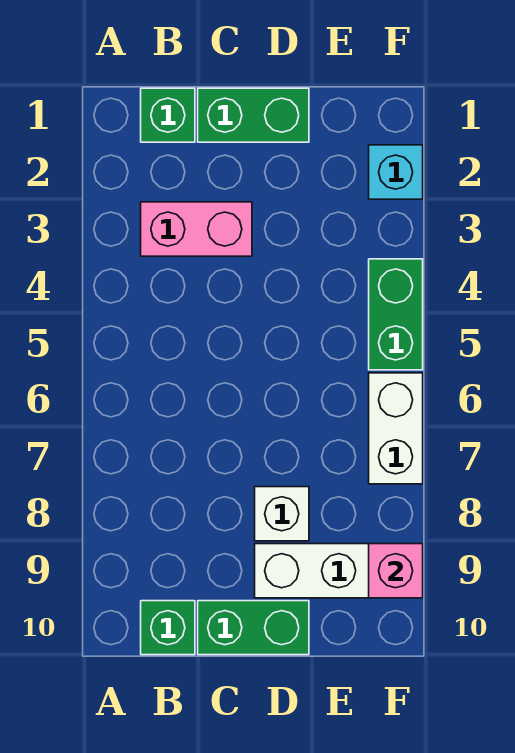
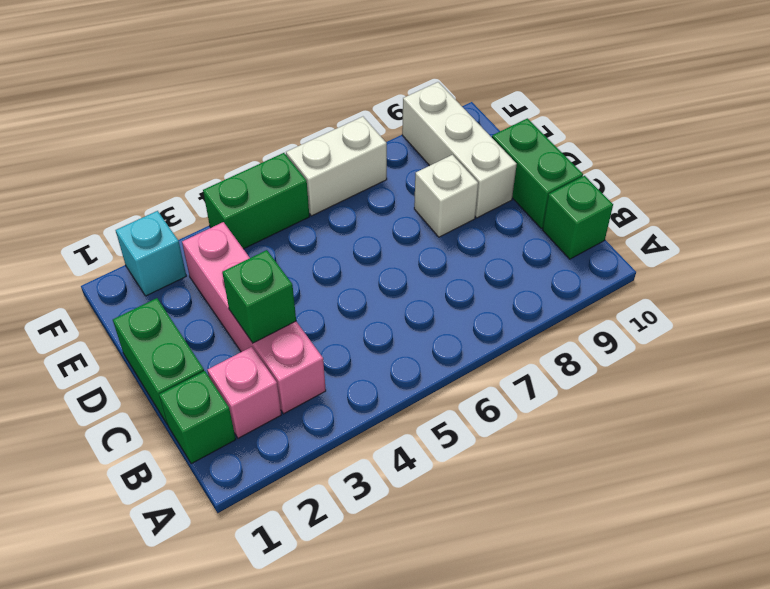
pink 1x2 brick [141,202,252,256] -> pink 1x4 brick [182,222,326,414]
none -> green 1x1 brick [222,250,296,343]
pink 1x1 brick [369,544,423,598] -> pink 1x1 brick moved to [207,347,281,438]

